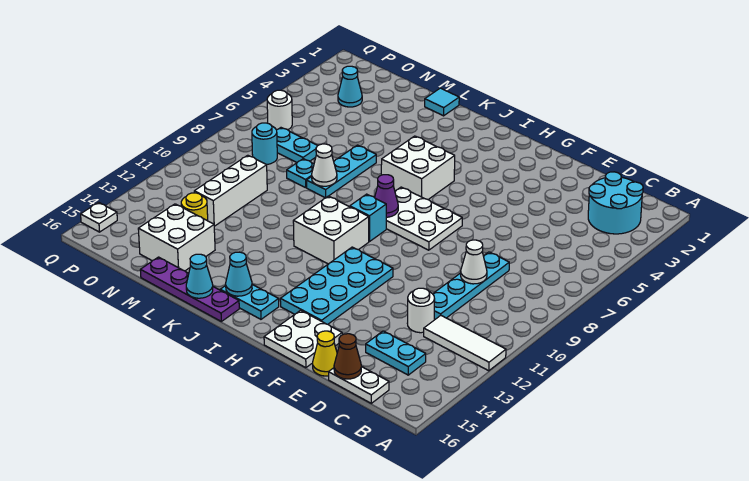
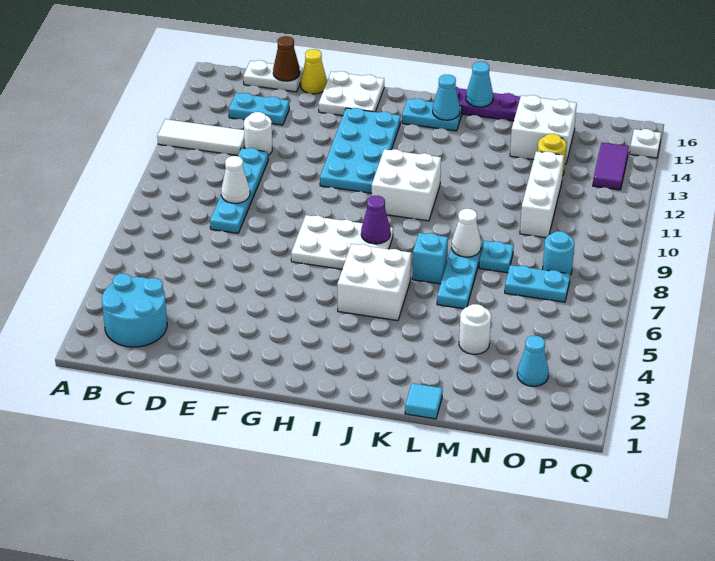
cyan 1x1 brick [350,194,386,241] -> cyan 1x1 brick moved to [412,233,448,284]
white 1x1 round brick [267,90,292,130] -> white 1x1 round brick moved to [459,304,491,354]
none -> purple 1x2 tile [593,143,629,190]

